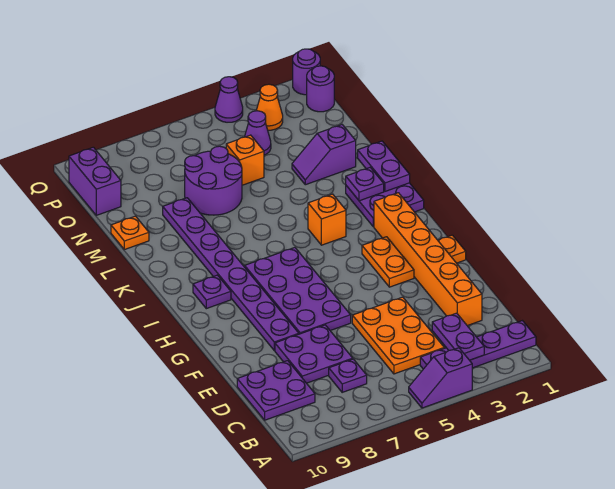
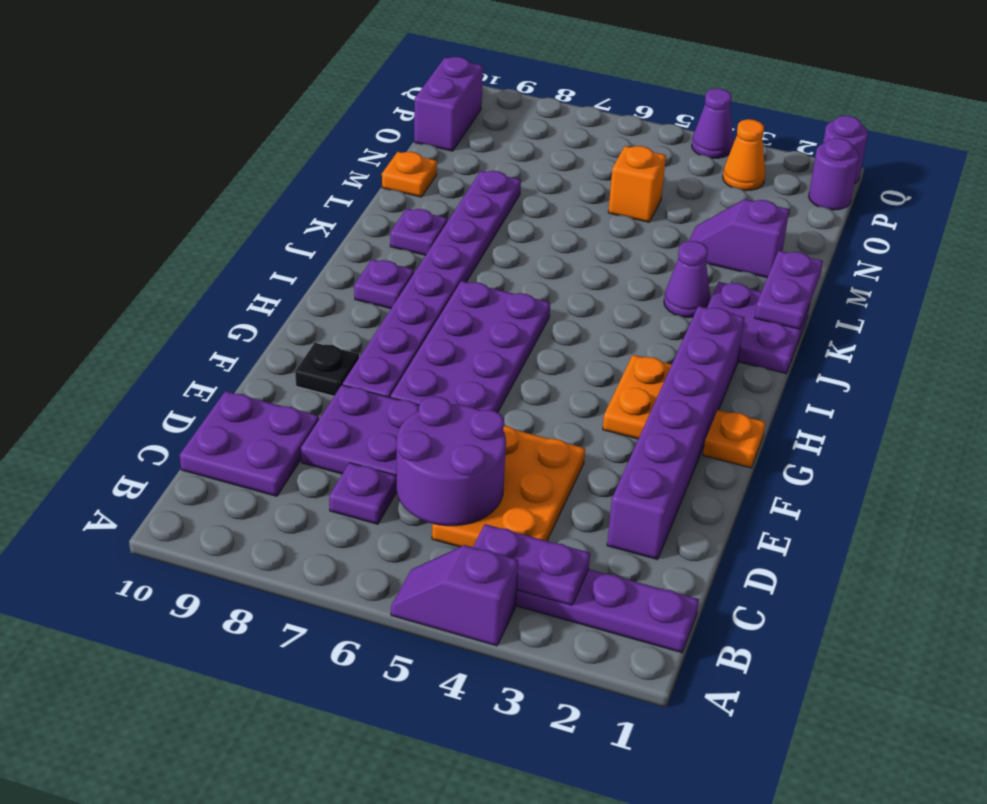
purple 1x2 plate [432,313,484,360] -> purple 1x2 plate turned to [473,524,590,605]
orange 1x6 brick [374,193,482,326] -> purple 1x6 brick [607,306,745,560]
none -> black 1x1 plate [295,343,359,396]
orange 1x1 brick [308,194,346,245] -> none
purple 1x1 plate [346,167,384,201] -> purple 1x1 plate moved to [390,209,448,255]
purple 2x2 round brick [185,146,242,215] -> purple 2x2 round brick moved to [397,396,506,526]
purple 1x1 cone [245,111,271,155] -> purple 1x1 cone moved to [664,241,710,318]

